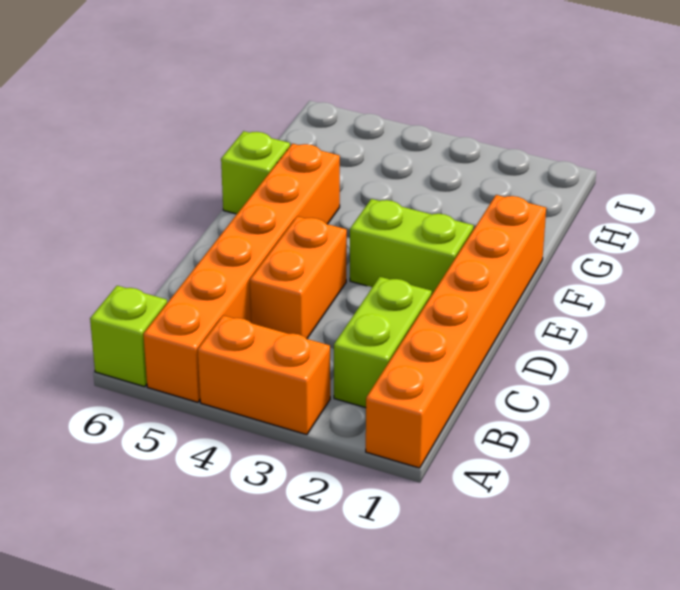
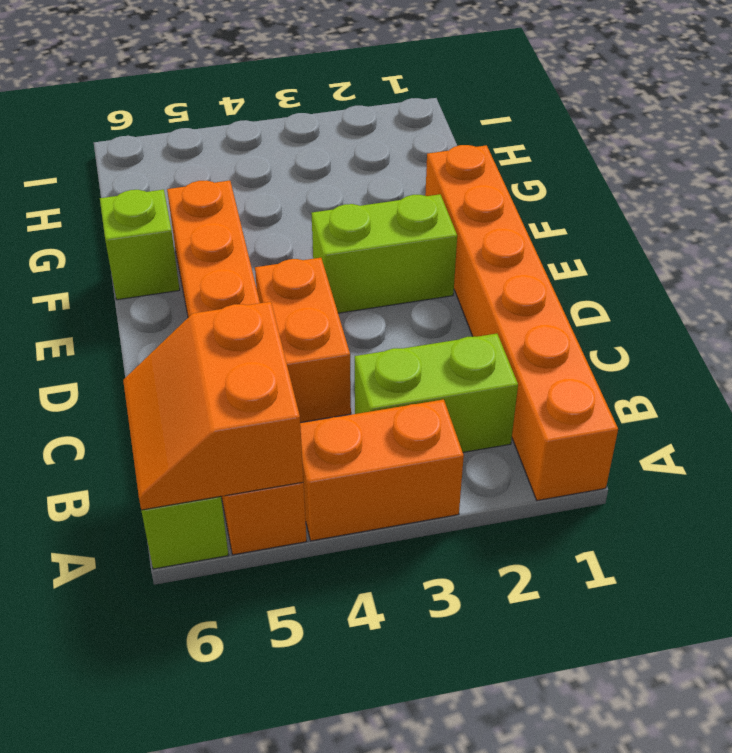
none -> orange 2x2 slope [123,302,303,510]
lime 1x2 brick [334,277,432,408] -> lime 1x2 brick turned to [355,334,518,452]

